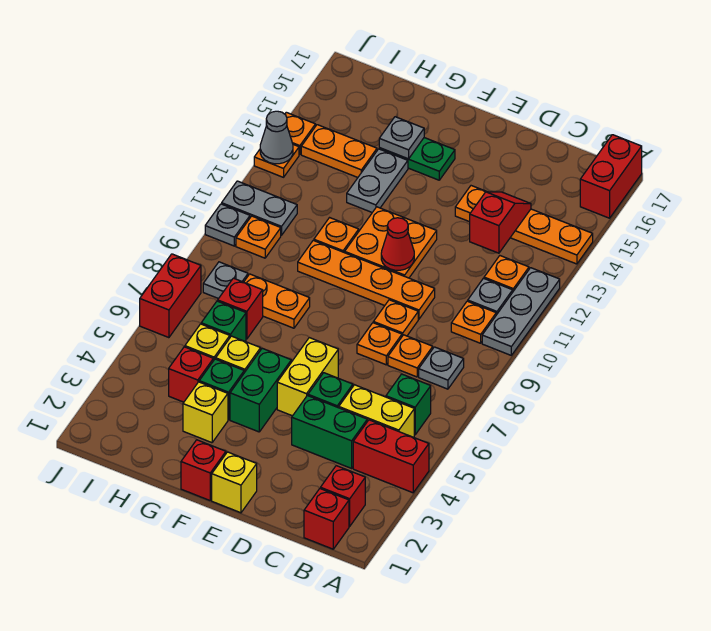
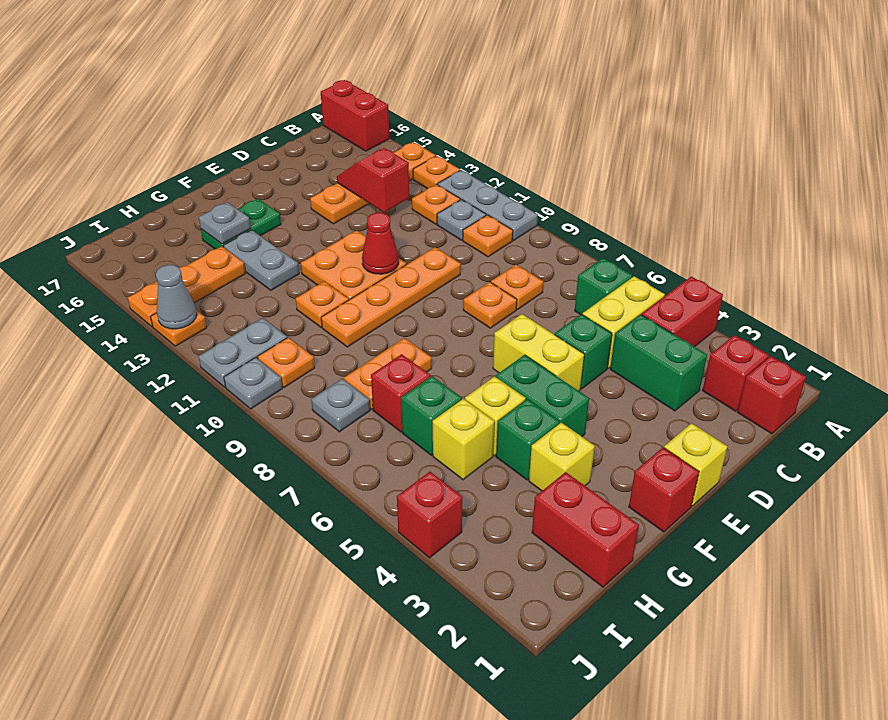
grey 1x1 plate [419,347,464,389] -> none
green 1x2 brick [292,396,367,468] -> green 1x2 brick turned to [610,314,707,411]
orange 1x1 plate [373,300,418,336] -> orange 1x1 plate moved to [413,156,460,189]
red 1x1 brick [169,347,213,402] -> red 1x1 brick moved to [397,472,462,558]
red 1x2 brick [140,254,201,338] -> red 1x2 brick moved to [532,472,639,587]

